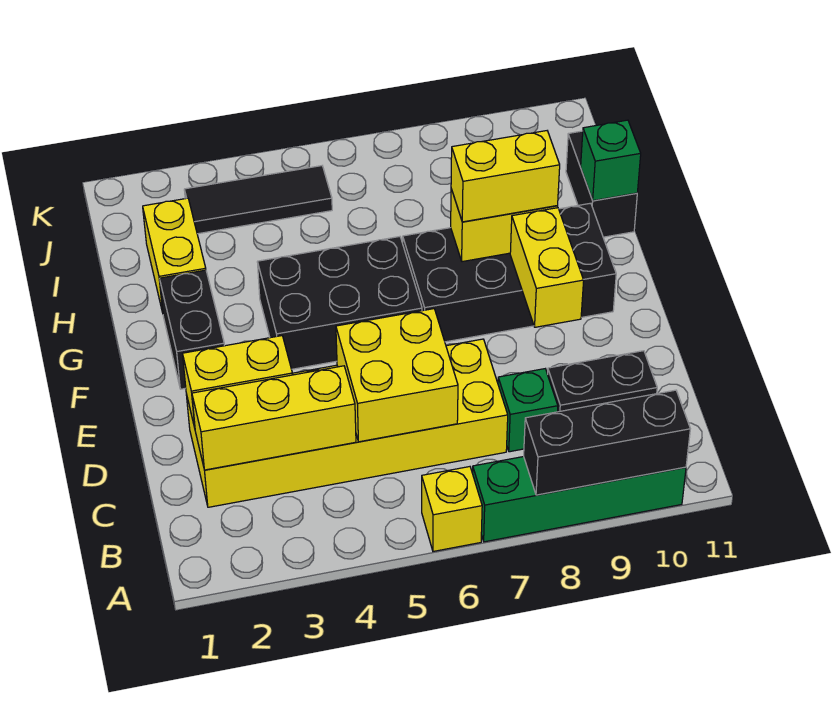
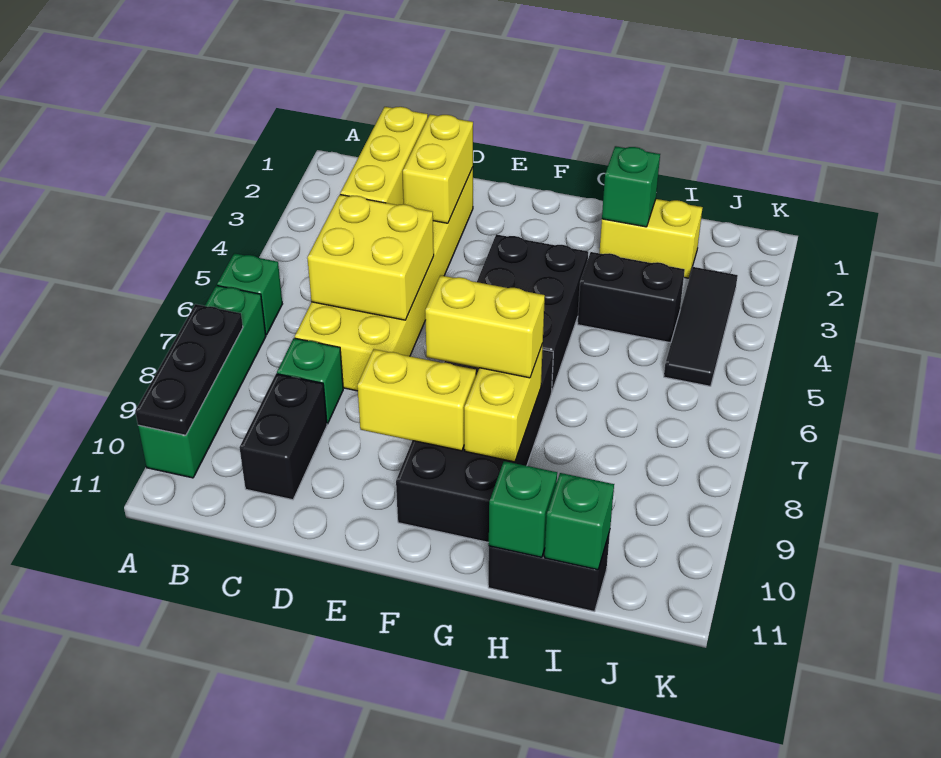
yellow 1x1 brick [422,467,482,551] -> green 1x1 brick [217,253,282,335]
black 1x3 brick [524,390,690,495] -> black 1x3 plate [135,304,243,435]
black 1x2 brick [159,270,224,389] -> black 1x2 brick moved to [577,252,685,343]
yellow 1x2 brick [451,131,560,222] -> yellow 1x2 brick turned to [425,275,545,378]
none -> green 1x1 brick [602,146,660,227]
none -> green 1x1 brick [545,473,614,570]

